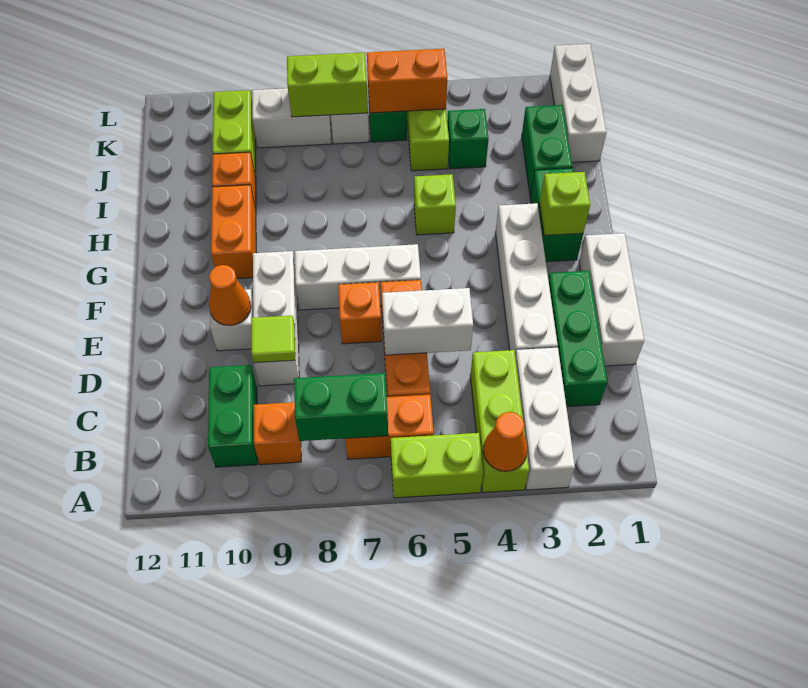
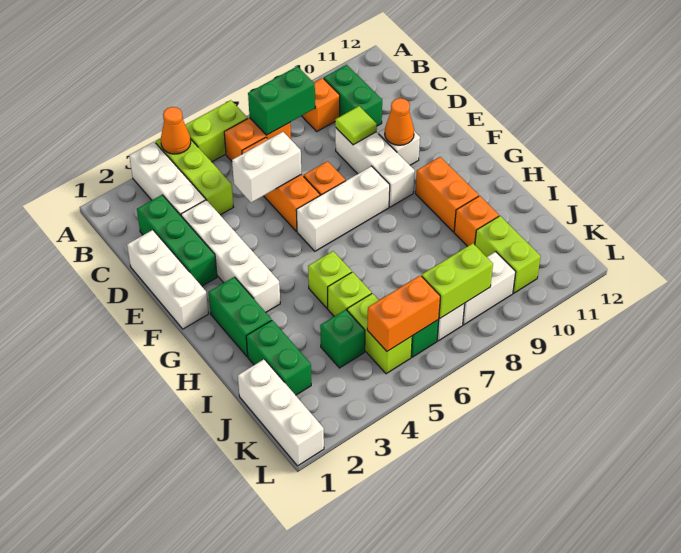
lime 1x1 brick [540,172,590,236] -> lime 1x1 brick moved to [328,272,372,316]

